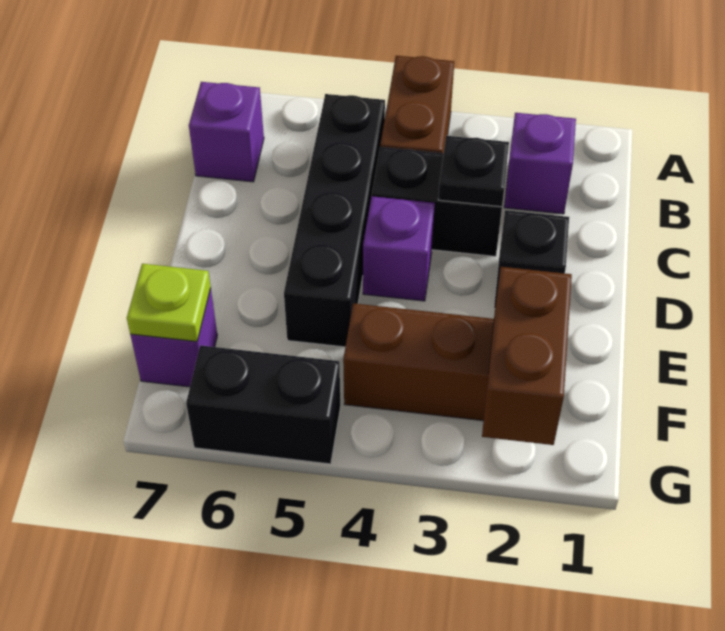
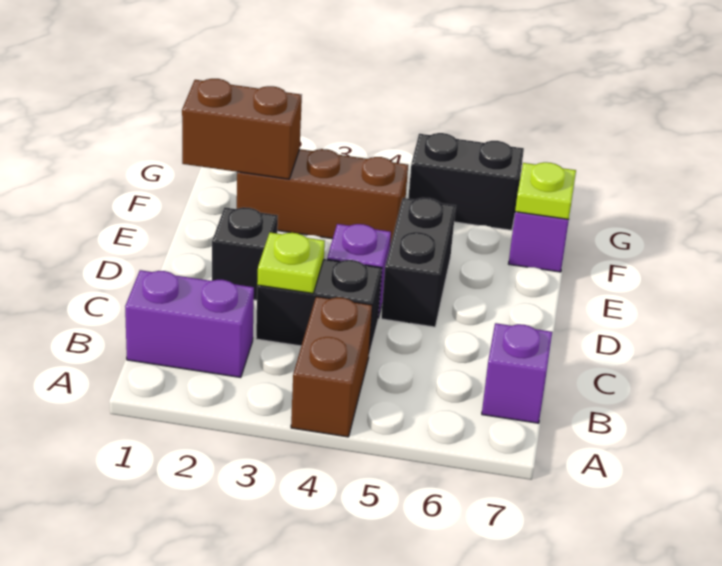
purple 1x1 brick [504,113,576,214] -> purple 1x2 brick [125,270,254,378]
black 1x4 brick [284,94,385,347] -> black 1x2 brick [381,198,456,327]
black 1x1 plate [438,136,509,207] -> lime 1x1 plate [257,233,325,293]
brown 1x2 brick [482,267,572,445] -> brown 1x2 brick turned to [182,79,302,179]

